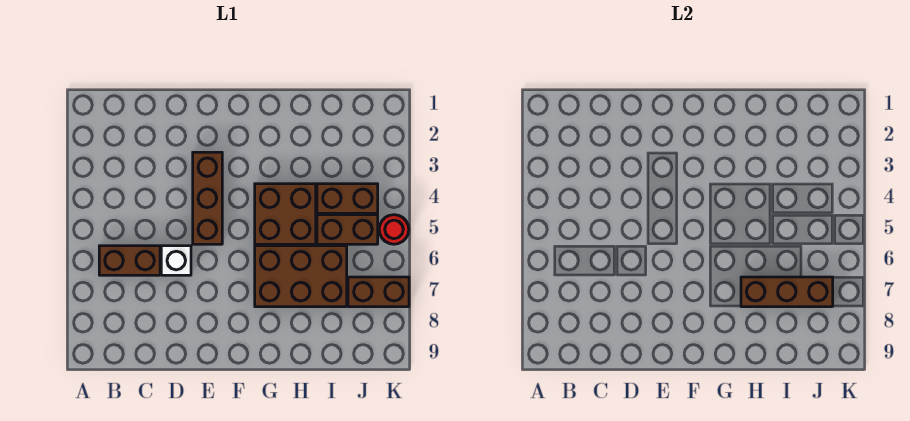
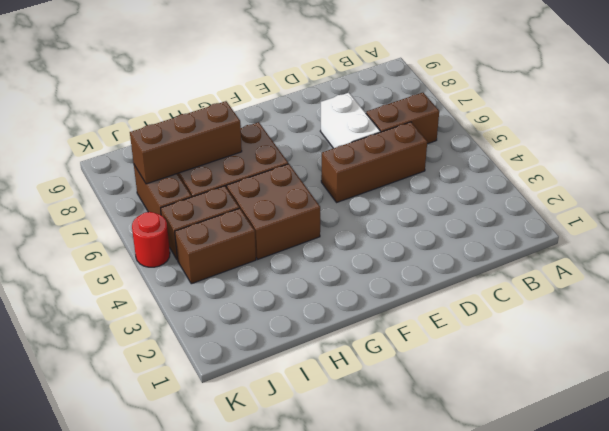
white 1x1 brick [161,246,191,275] -> white 1x2 brick [320,93,380,148]
brown 1x3 brick [193,152,222,244] -> brown 1x3 brick turned to [321,122,427,202]
brown 1x2 brick [348,277,409,307] -> brown 1x2 brick turned to [134,165,192,215]

